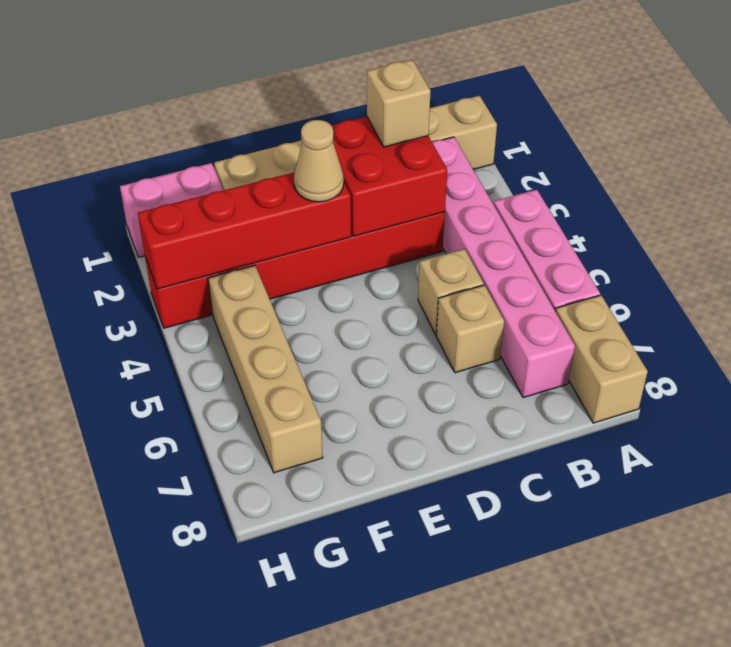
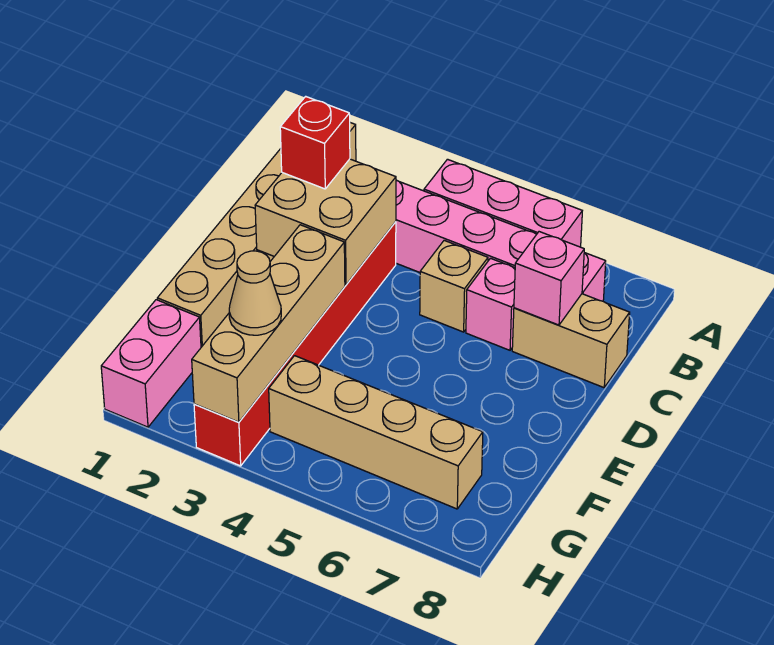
tan 1x2 brick [555,295,648,423] -> tan 1x2 brick moved to [512,294,630,388]
red 2x2 brick [331,117,447,236] -> tan 2x2 brick [255,159,396,285]
tan 1x1 brick [367,60,431,147] -> red 1x1 brick [280,96,350,189]
tan 1x1 brick [436,285,504,373] -> pink 1x1 brick [466,258,515,350]
none -> pink 1x1 brick [514,232,584,325]
red 1x4 brick [138,172,351,289] -> tan 1x4 brick [192,225,345,422]
tan 1x1 cone [294,120,344,202] -> tan 1x1 cone moved to [229,251,281,335]

